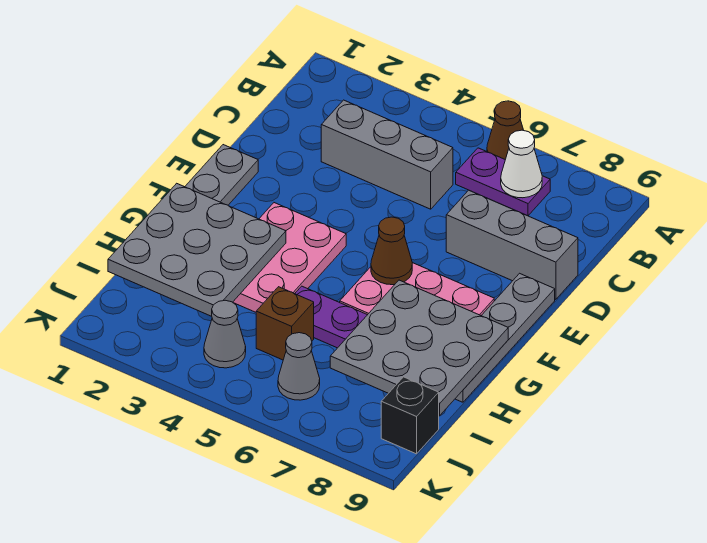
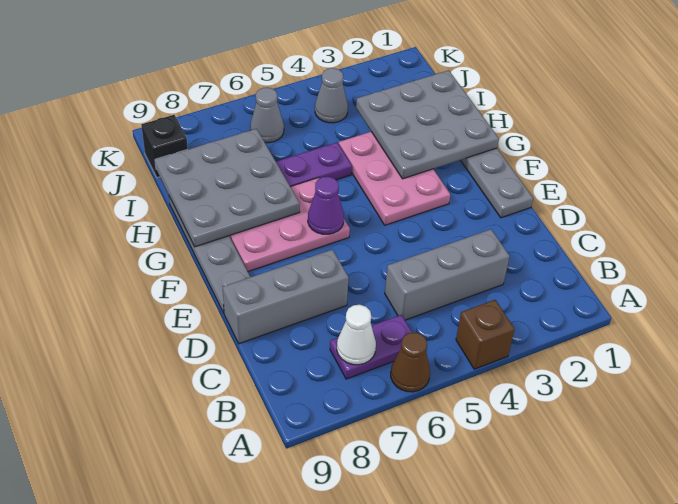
brown 1x1 cone [371,217,412,285] -> purple 1x1 cone [308,177,344,234]
brown 1x1 brick [256,287,314,360] -> brown 1x1 brick moved to [456,300,515,369]

